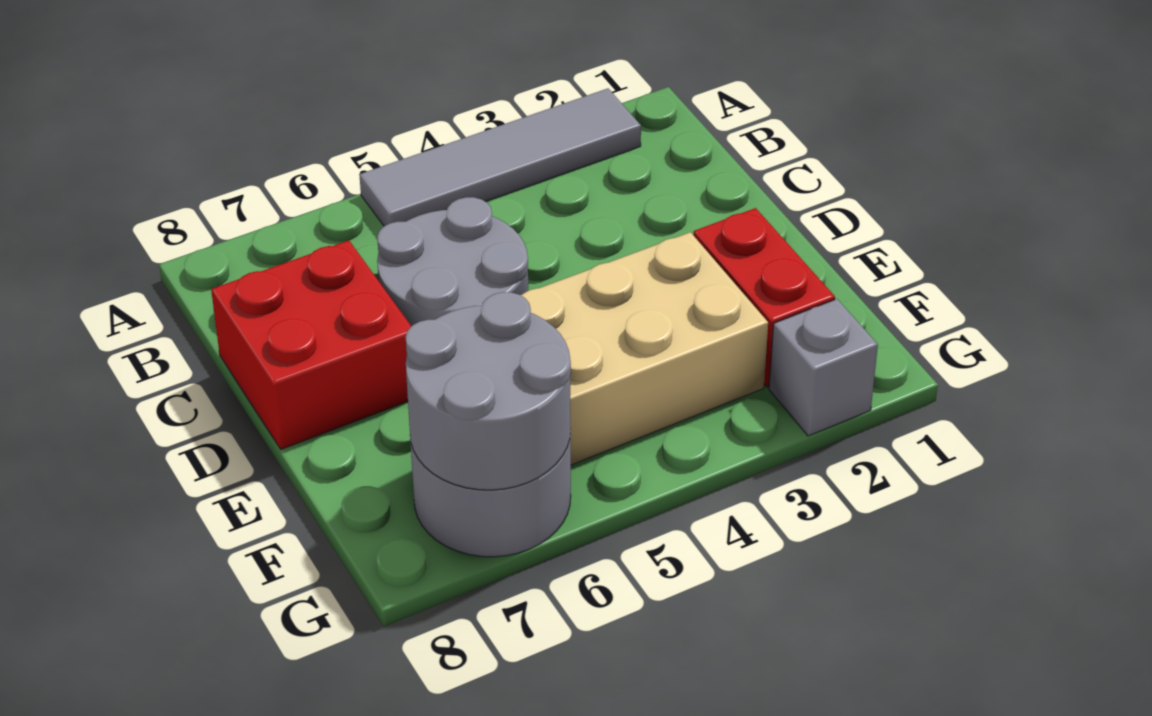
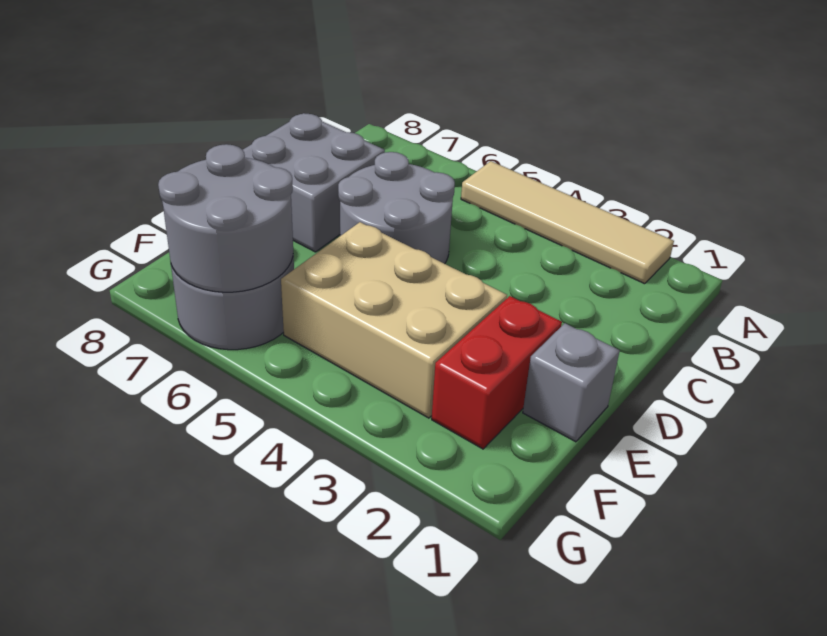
grey 1x4 tile [359,88,641,226] -> tan 1x4 tile [461,161,674,284]
red 2x2 brick [211,240,411,449] -> grey 2x2 brick [243,113,385,252]
grey 1x1 brick [769,299,878,436] -> grey 1x1 brick moved to [523,323,620,442]

